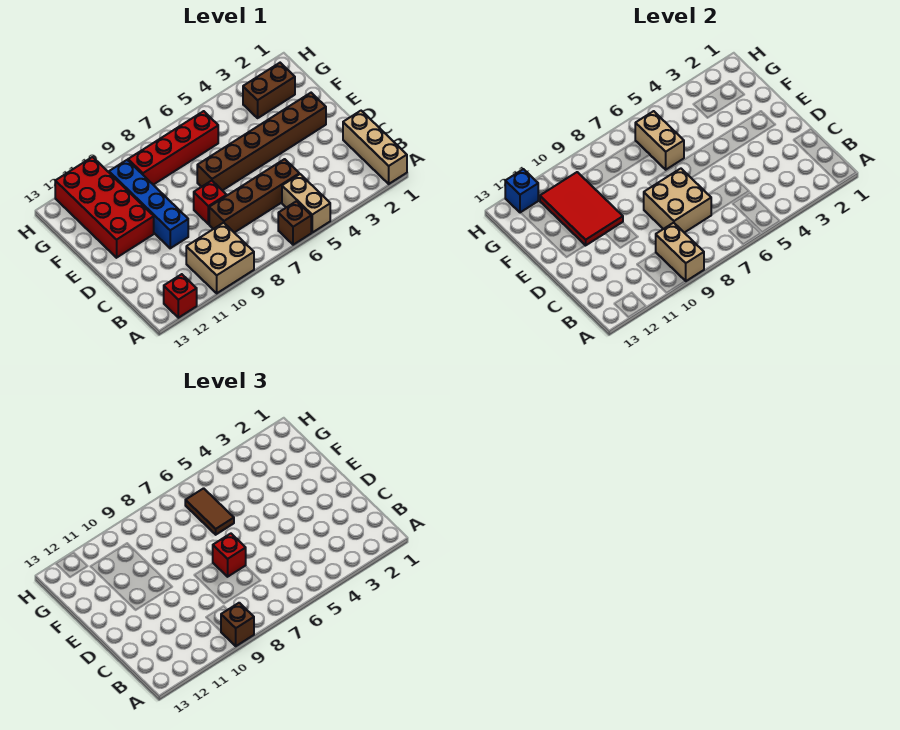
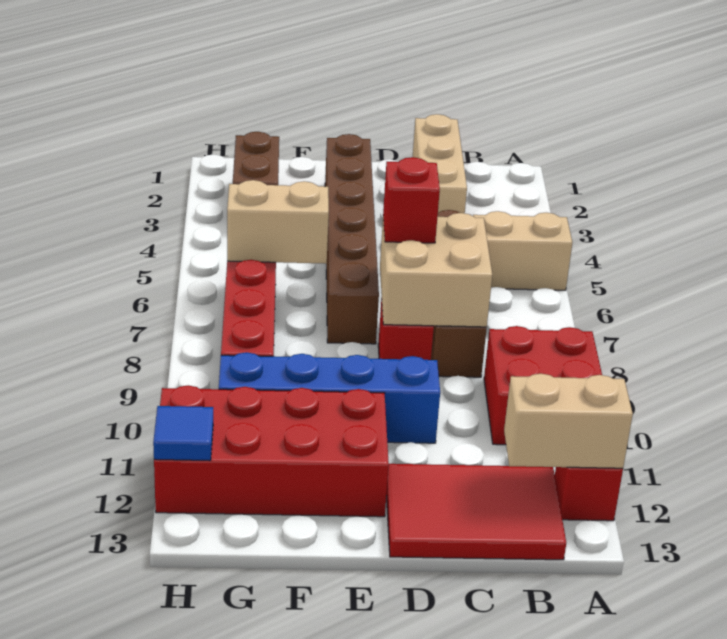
tan 1x3 brick [343,111,407,184] -> tan 1x3 brick turned to [413,114,467,213]
brown 1x1 brick [278,201,311,245] -> none
tan 2x2 brick [186,223,254,293] -> red 2x2 brick [484,326,602,445]
tan 1x2 brick [656,223,704,281] -> tan 1x2 brick moved to [504,374,633,468]
brown 1x1 brick [221,603,254,646] -> none
red 2x3 tile [540,172,623,246] -> red 2x3 tile moved to [386,464,566,560]
brown 1x2 tile [185,488,234,535] -> none
blue 1x1 brick [505,169,538,213] -> blue 1x1 tile [153,406,213,461]

